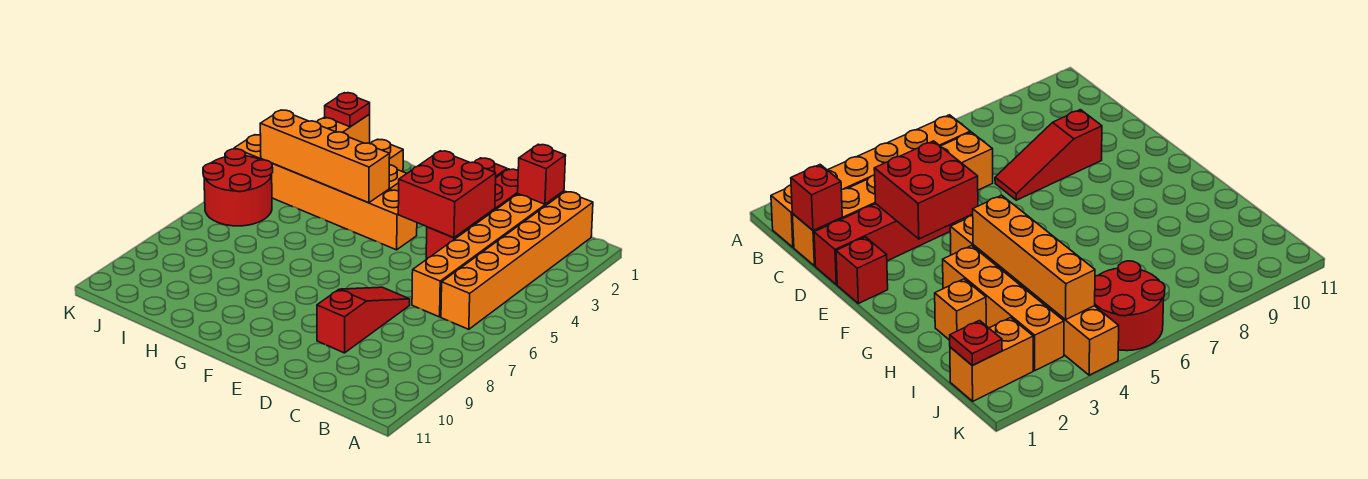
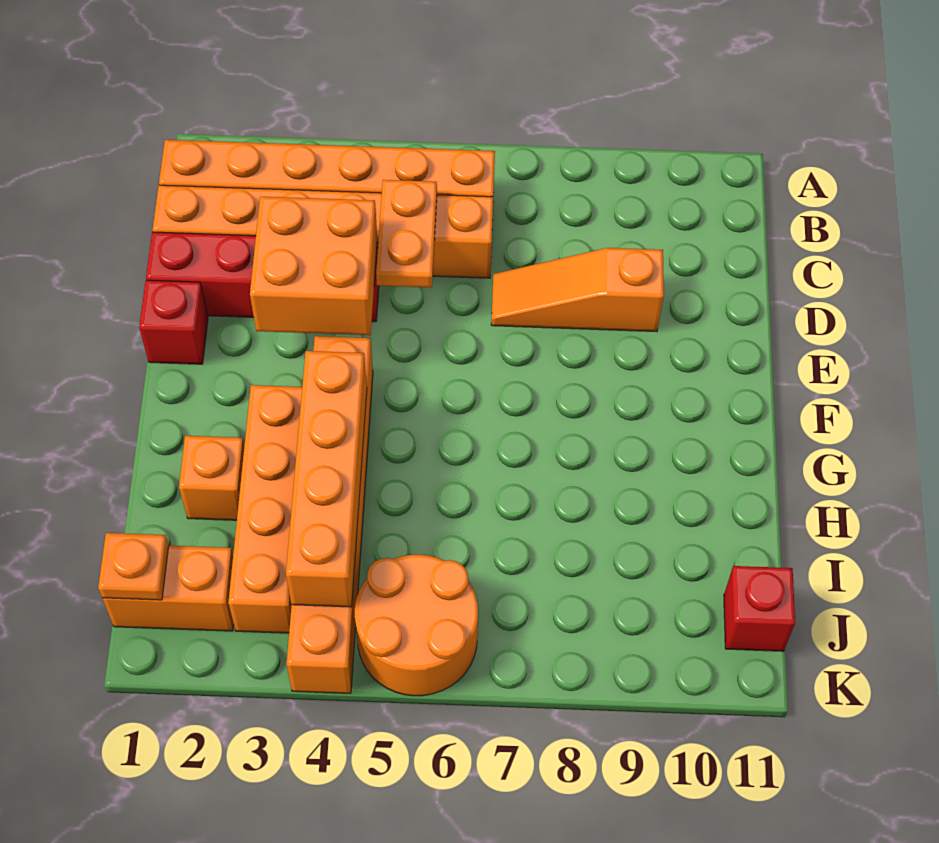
red 1x1 brick [518,144,566,204] -> red 1x1 brick moved to [724,566,795,651]
none -> orange 1x2 plate [376,180,437,288]
red 2x2 brick [398,151,496,238] -> orange 2x2 brick [250,197,377,335]
red 1x3 slope [317,287,410,353] -> orange 1x3 slope [491,248,664,332]
red 1x1 plate [325,93,370,127] -> orange 1x1 plate [98,533,169,600]
red 2x2 round brick [203,149,273,226] -> orange 2x2 round brick [355,555,478,696]

